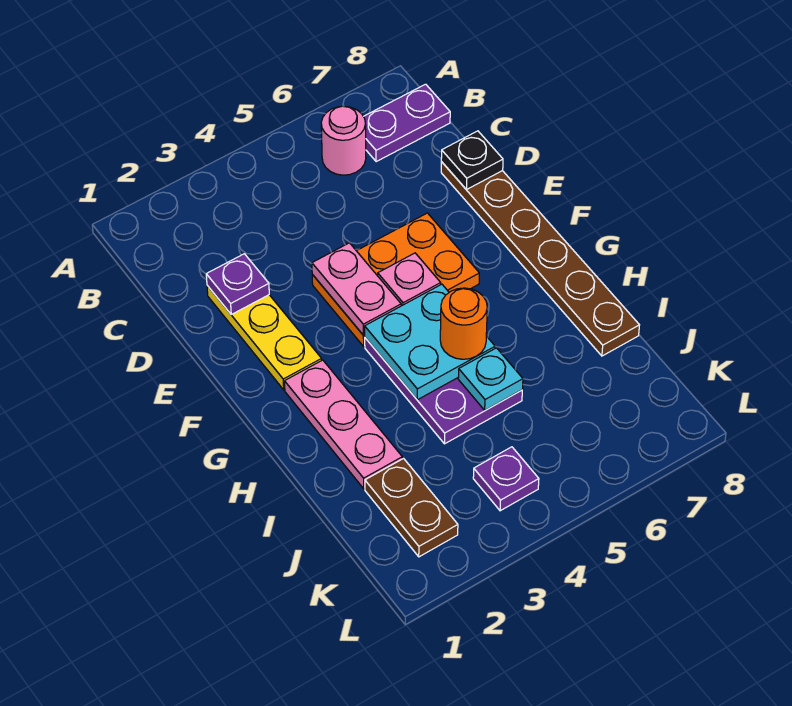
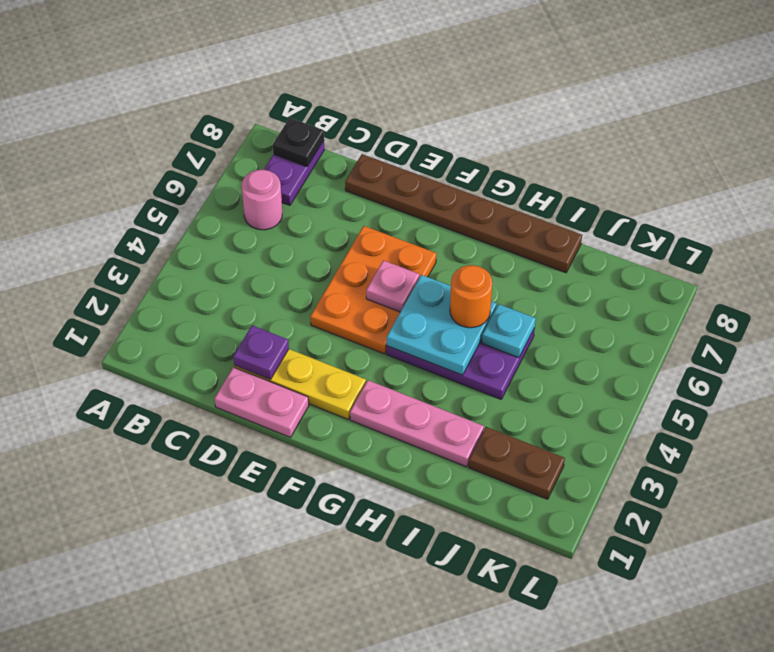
black 1x1 plate [441,131,503,190] -> black 1x1 plate moved to [273,118,324,167]
pink 1x2 plate [312,243,401,335] -> pink 1x2 plate moved to [215,367,309,437]
purple 1x1 plate [473,447,539,511] -> none

